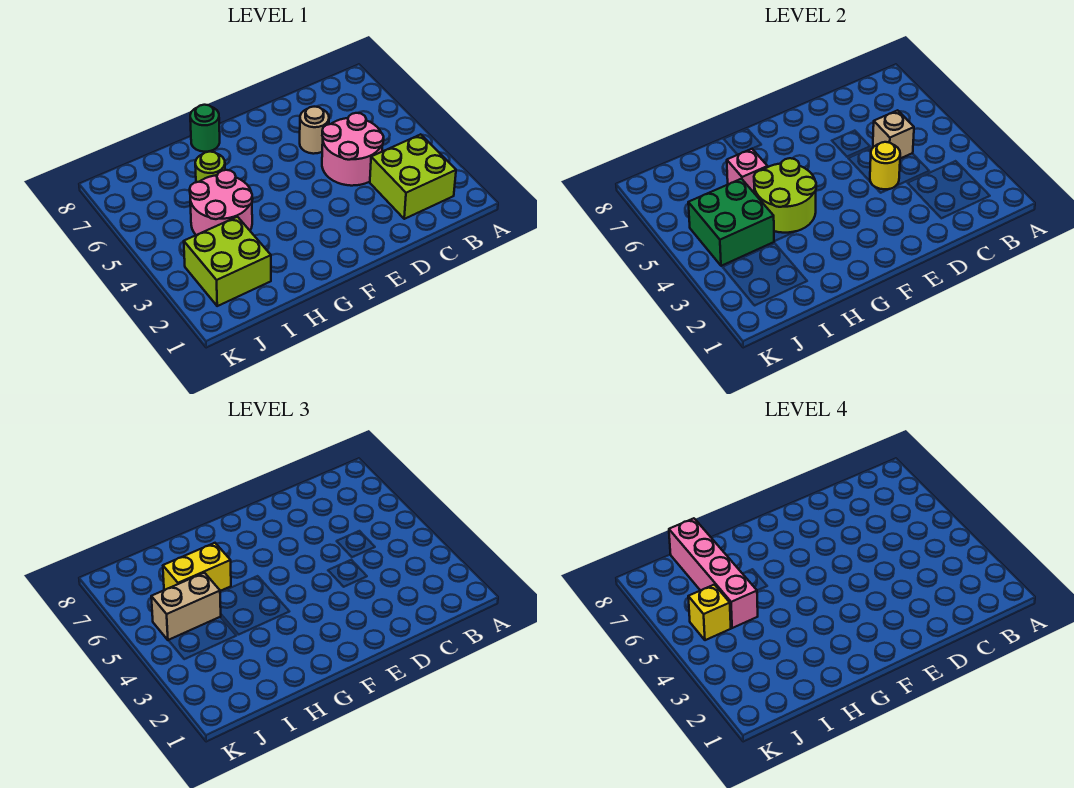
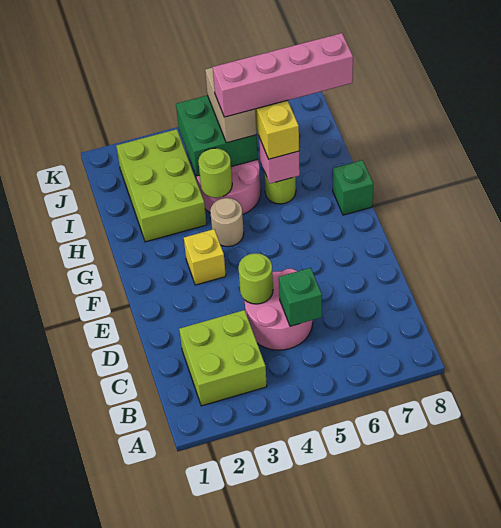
tan 1x1 brick [873,110,914,159] -> green 1x1 brick [279,268,322,326]
yellow 1x1 round brick [870,142,900,189] -> lime 1x1 round brick [238,253,273,304]
tan 1x1 round brick [300,107,329,154] -> tan 1x1 round brick moved to [210,198,244,247]
lime 2x2 round brick [754,158,816,233] -> lime 1x1 round brick [198,148,232,198]
green 1x1 round brick [190,105,220,152] -> green 1x1 brick [333,160,373,215]
lime 2x2 brick [184,217,271,306] -> lime 2x3 brick [116,129,207,242]
yellow 1x1 brick [688,585,731,640] -> yellow 1x1 brick moved to [184,229,226,285]

